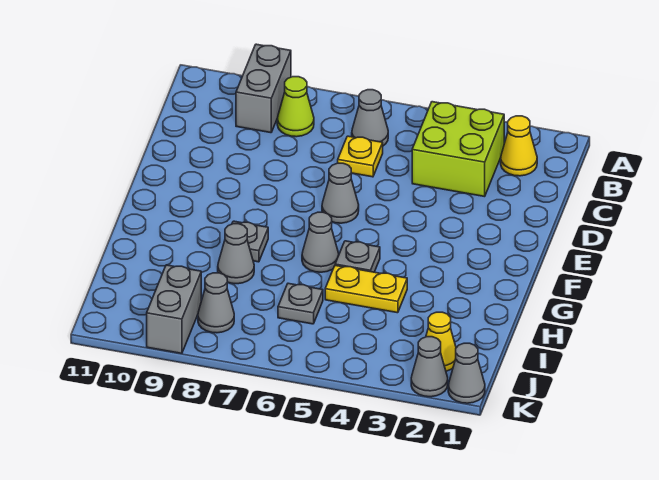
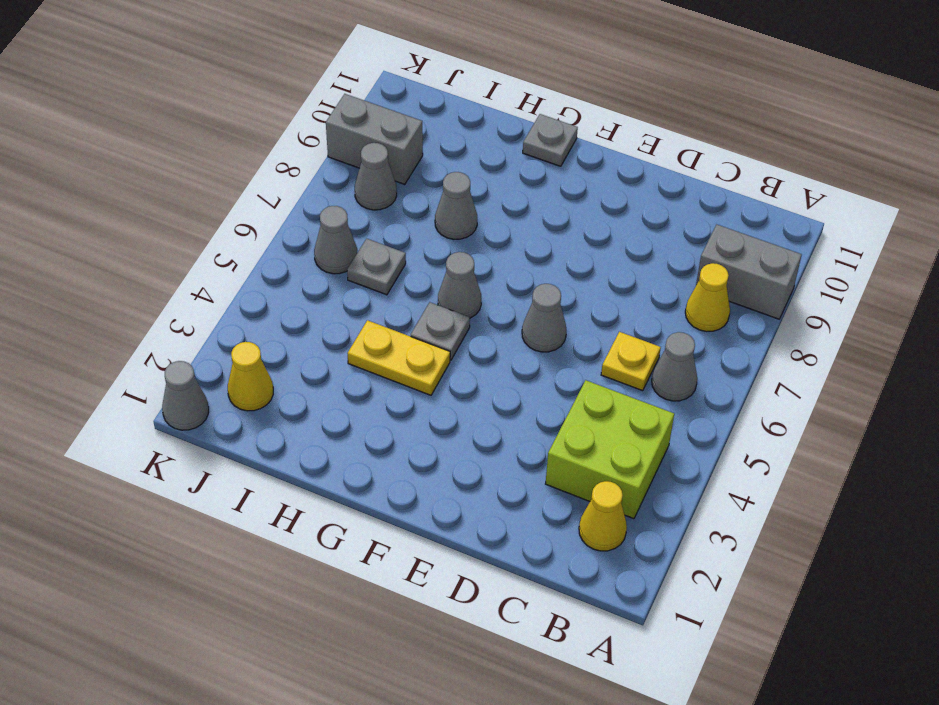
lime 1x1 cone [277,77,314,137] -> yellow 1x1 cone [685,263,730,332]
grey 1x1 plate [232,221,268,262] -> grey 1x1 plate moved to [523,114,578,166]
yellow 1x2 plate [325,265,407,313] -> yellow 1x2 plate turned to [347,320,450,395]
grey 1x1 cone [411,337,448,397] -> grey 1x1 cone moved to [314,206,357,274]

